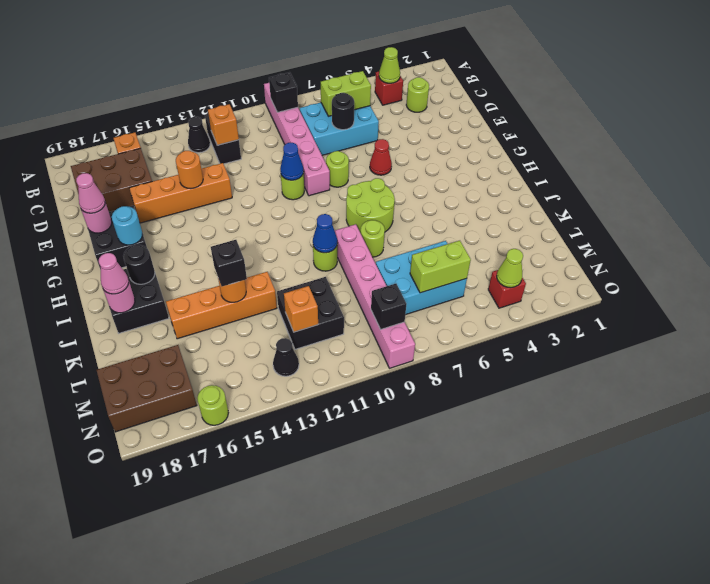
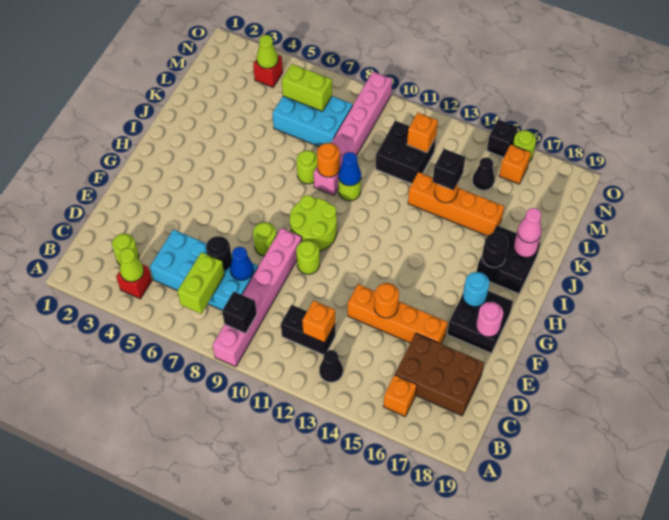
black 1x2 brick [205,114,241,164] -> black 1x2 brick turned to [281,305,335,355]
cyan 2x3 brick [300,103,379,155] -> cyan 2x4 brick [150,230,258,310]
lime 1x2 brick [321,71,371,116] -> lime 1x2 brick turned to [177,252,224,314]
red 1x1 cone [370,139,392,175] -> none
blue 1x1 cone [280,143,304,180] -> blue 1x1 cone moved to [230,247,254,280]
pink 1x1 cone [76,173,105,213] -> none
lime 2x2 round brick [346,178,395,233] -> lime 2x2 round brick moved to [290,195,337,251]
none -> orange 1x1 round brick [317,143,340,177]
brown 2x3 brick [97,345,197,432] -> none
black 1x1 brick [371,284,406,329] -> black 1x1 brick moved to [487,119,518,157]
black 1x1 cone [273,338,299,376] -> black 1x1 cone moved to [472,157,495,190]
none -> orange 1x1 brick [499,145,531,184]

